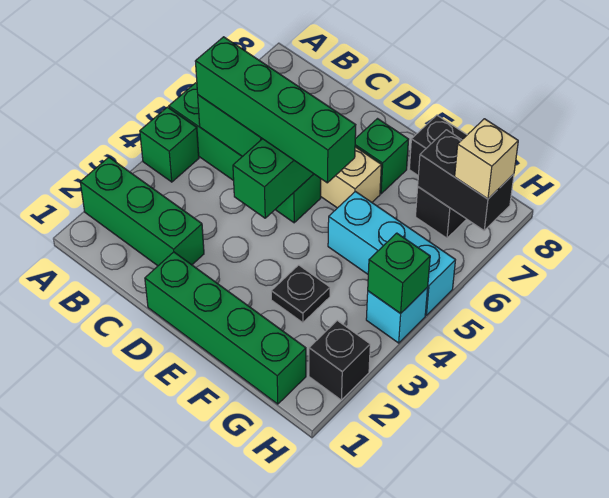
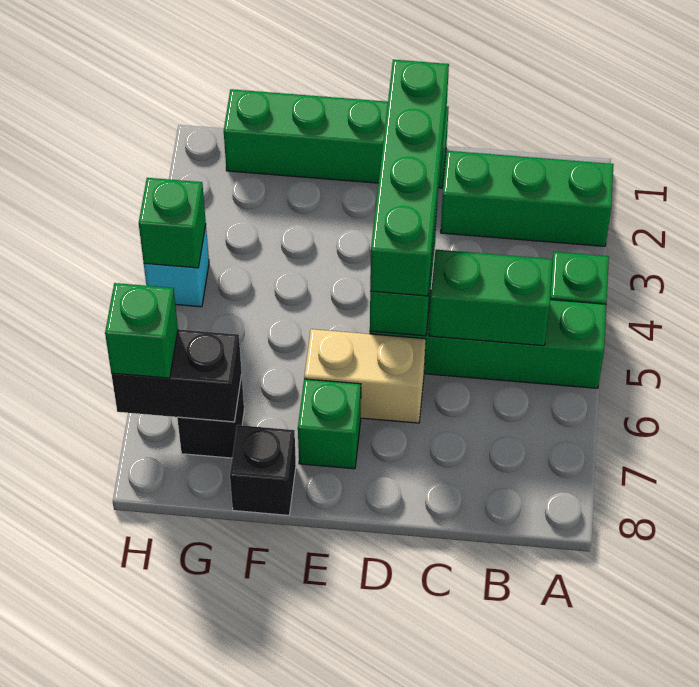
green 1x4 brick [195,37,356,183] -> green 1x4 brick turned to [370,60,449,296]
black 1x1 plate [271,265,330,323] -> none
cyan 1x3 brick [328,192,455,315] -> none
black 1x1 brick [309,321,370,400] -> none
tan 1x1 brick [455,119,518,199] -> green 1x1 brick [105,283,178,378]

